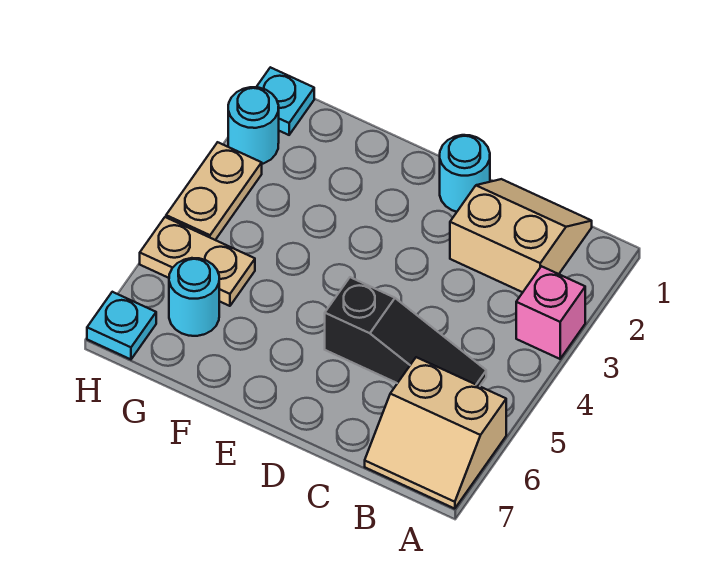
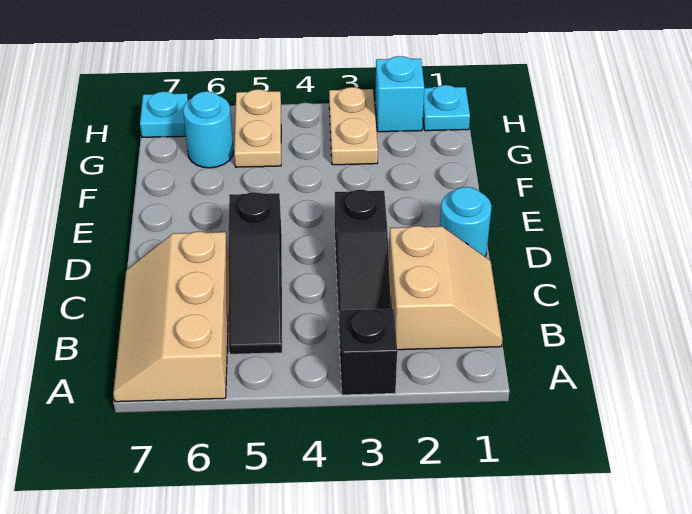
pink 1x1 brick [516,266,585,359] -> black 1x1 brick [340,309,397,395]
tan 2x2 slope [365,357,506,509] -> tan 2x3 slope [113,231,229,402]
none -> black 1x3 slope [335,190,391,343]
cyan 1x1 round brick [228,87,279,164] -> cyan 1x1 brick [375,56,424,132]
tan 1x2 plate [166,142,262,240] -> tan 1x2 plate turned to [329,87,378,165]

